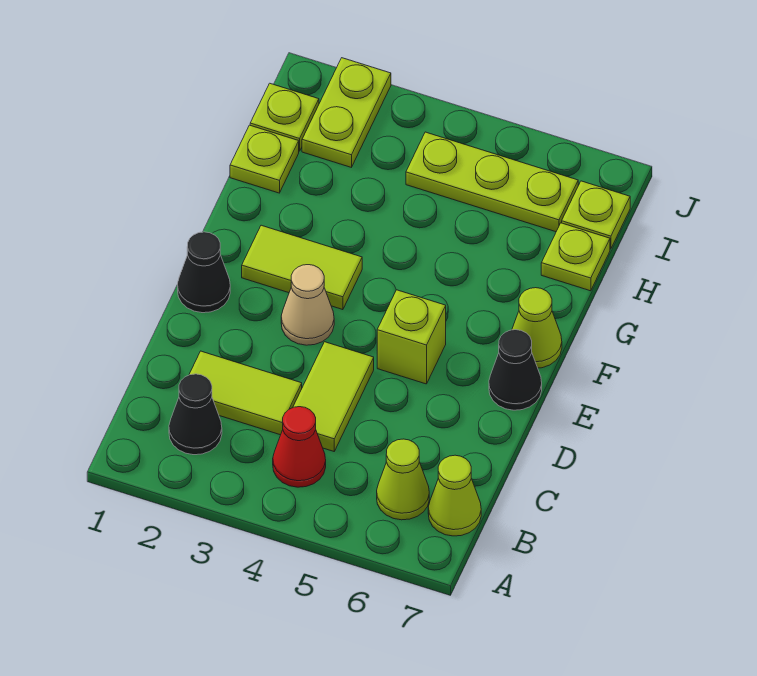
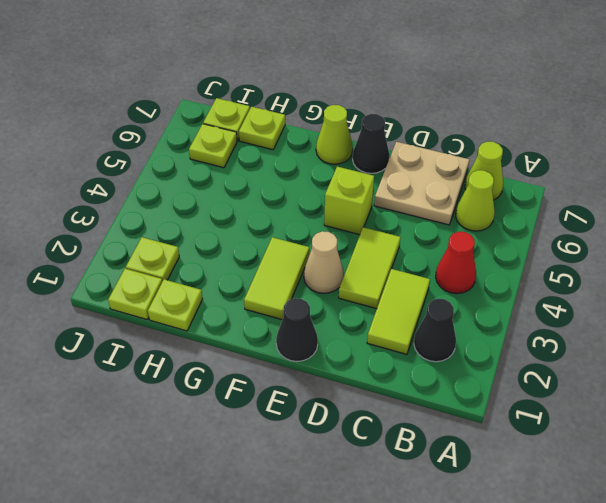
lime 1x2 tile [293,342,374,451] -> lime 1x2 tile turned to [339,227,400,309]
none -> tan 2x2 plate [374,142,469,225]
lime 1x2 plate [302,58,391,167] -> lime 1x1 plate [126,237,179,281]
lime 1x3 plate [406,132,578,232] -> lime 1x1 plate [189,124,237,168]

